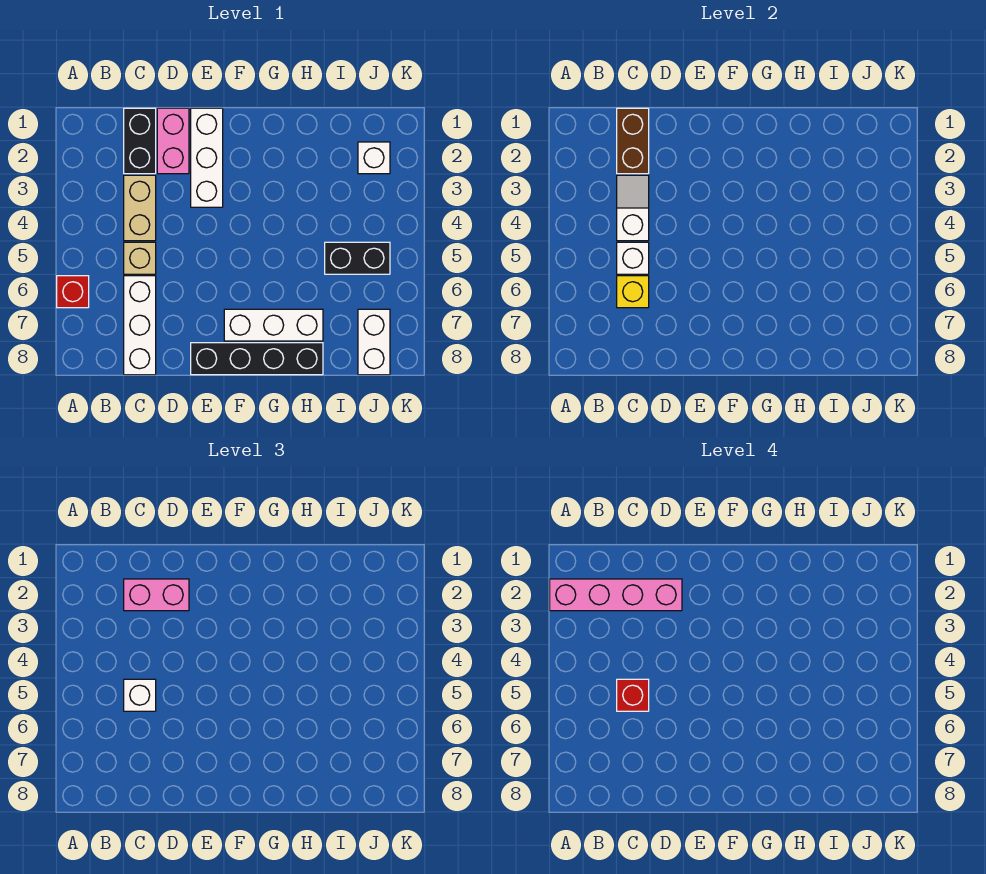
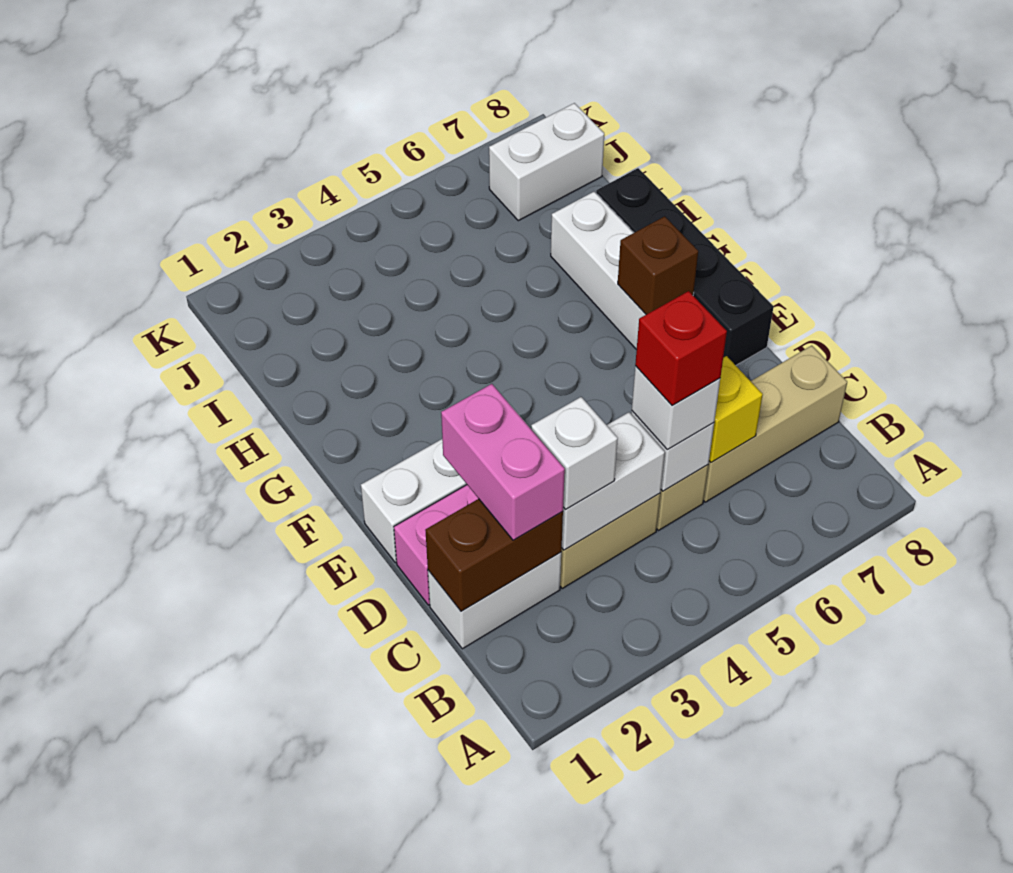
pink 1x4 brick [550,579,682,611] -> none
red 1x1 brick [57,276,89,308] -> none
black 1x2 brick [124,108,156,174] -> white 1x2 brick [428,552,561,649]
white 1x2 slope [617,175,649,241] -> white 1x2 brick [562,412,665,550]
white 1x3 brick [124,276,156,375] -> tan 1x3 brick [703,346,847,502]
none -> brown 1x1 brick [618,216,698,315]
black 1x2 brick [325,242,390,274] -> none
white 1x1 brick [358,142,390,174] -> white 1x1 brick moved to [531,397,618,510]

